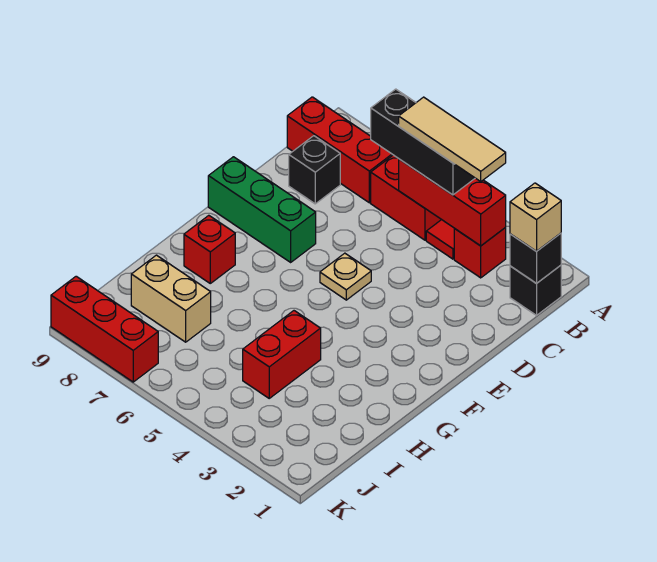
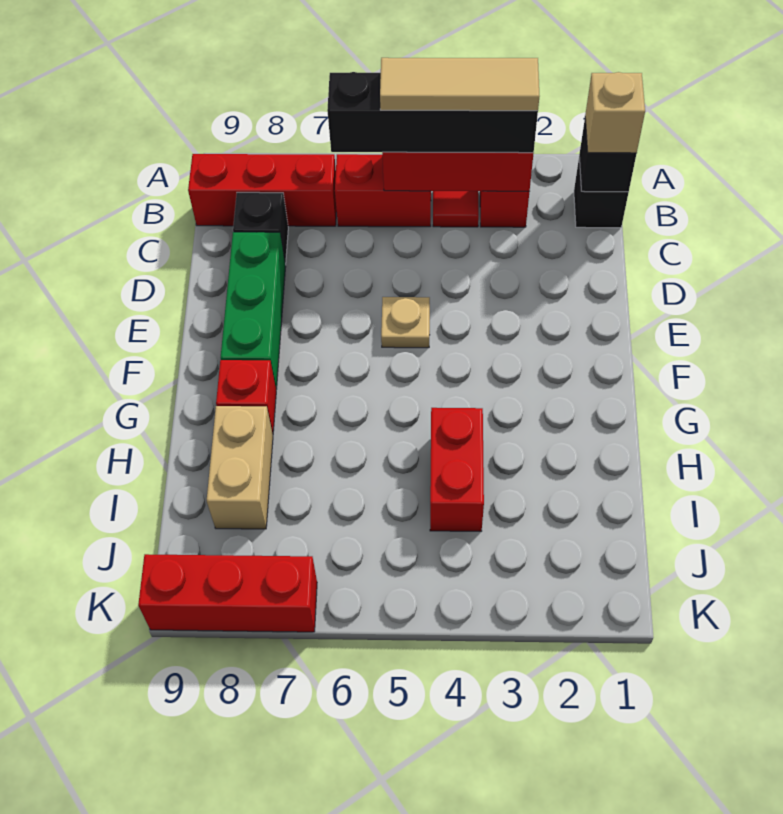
black 1x3 brick [371,89,475,195] -> black 1x4 brick [327,72,538,153]
green 1x3 brick [208,157,316,262] -> green 1x3 brick turned to [221,232,285,389]
tan 1x2 brick [131,255,211,342] -> tan 1x2 brick turned to [207,406,273,529]

